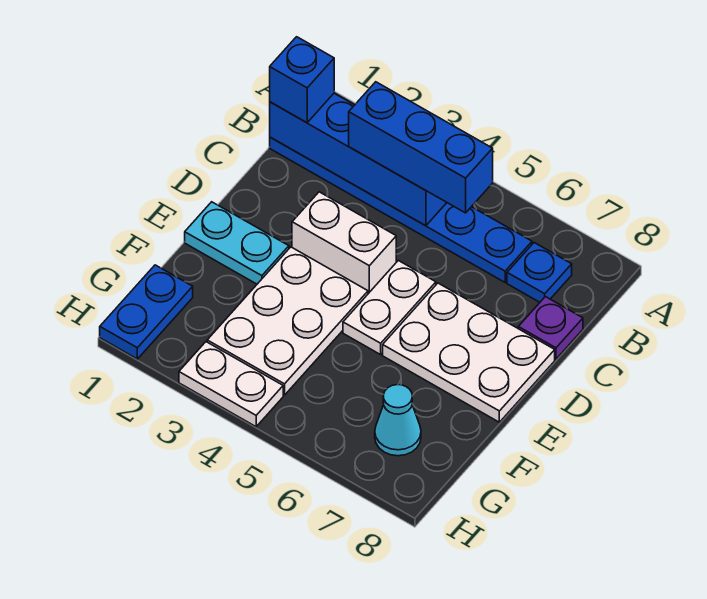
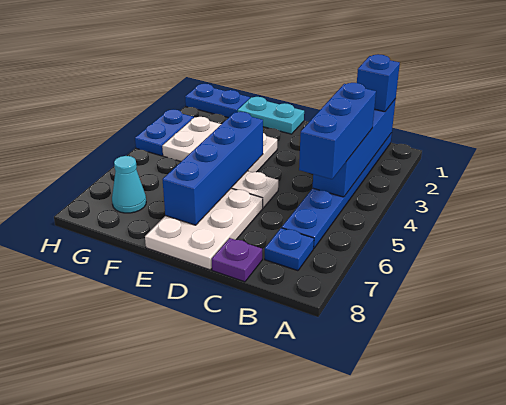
white 1x2 brick [292,192,396,294] -> none
cyan 1x2 plate [185,202,289,284] -> cyan 1x2 plate turned to [238,97,304,134]
none -> blue 1x4 brick [163,112,263,225]
white 1x2 plate [179,342,283,427] -> blue 1x2 plate [135,110,194,156]

